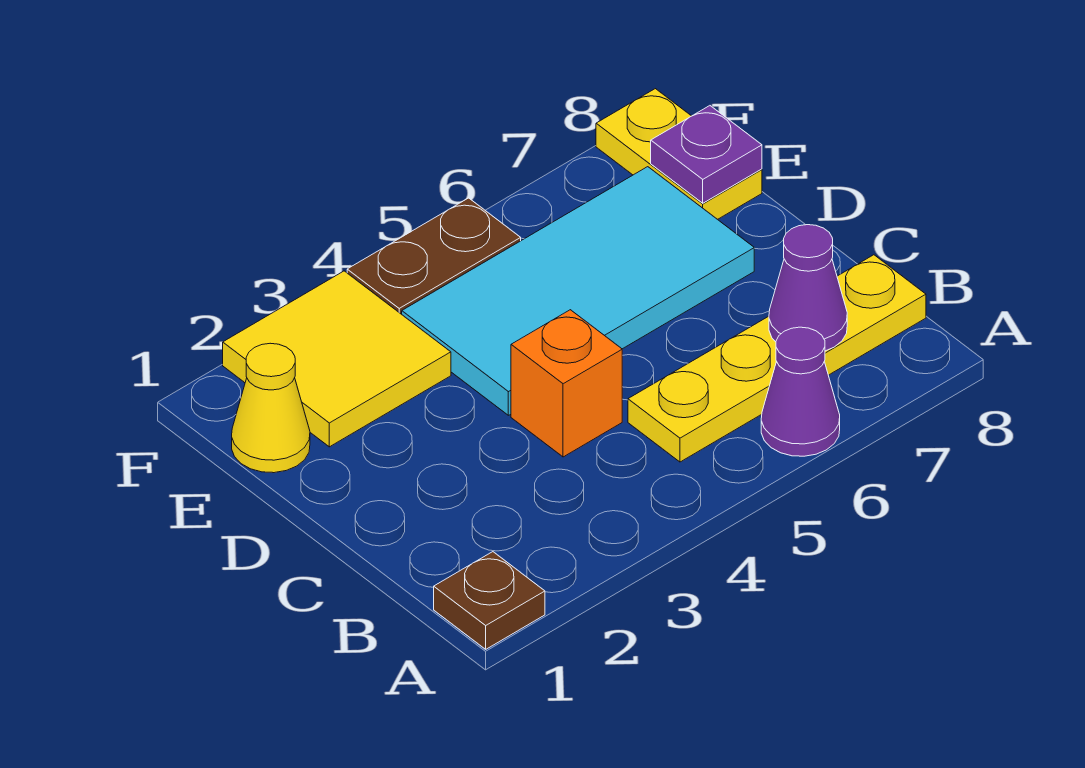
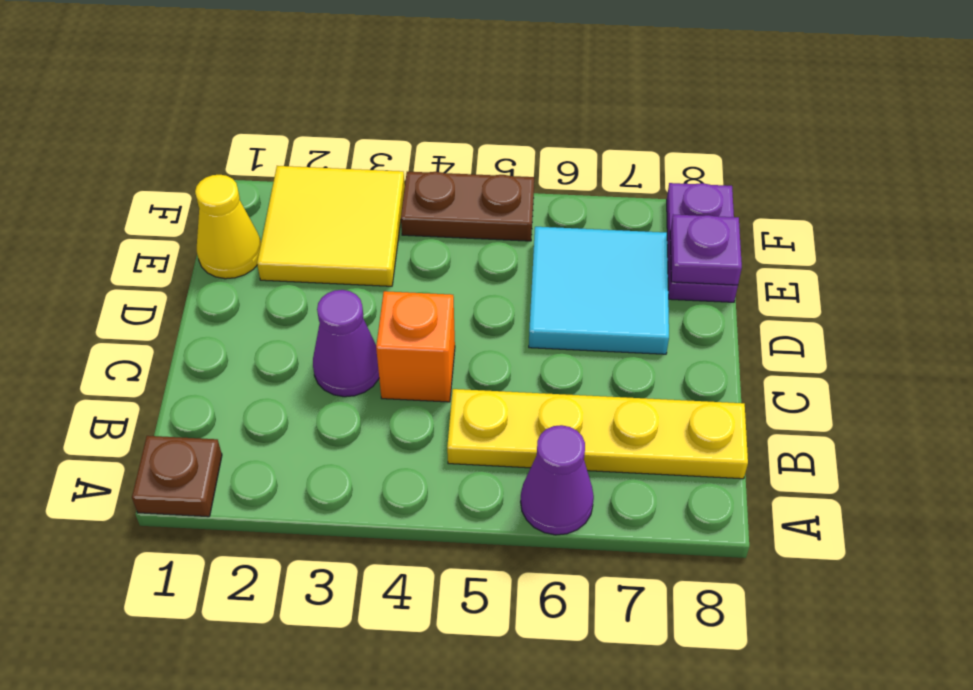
purple 1x1 cone [769,225,847,351] -> purple 1x1 cone moved to [313,290,379,397]
cyan 2x4 tile [402,167,754,415] -> cyan 2x2 tile [529,227,669,354]
yellow 1x2 plate [596,89,762,219] -> purple 1x2 plate [667,183,738,302]

